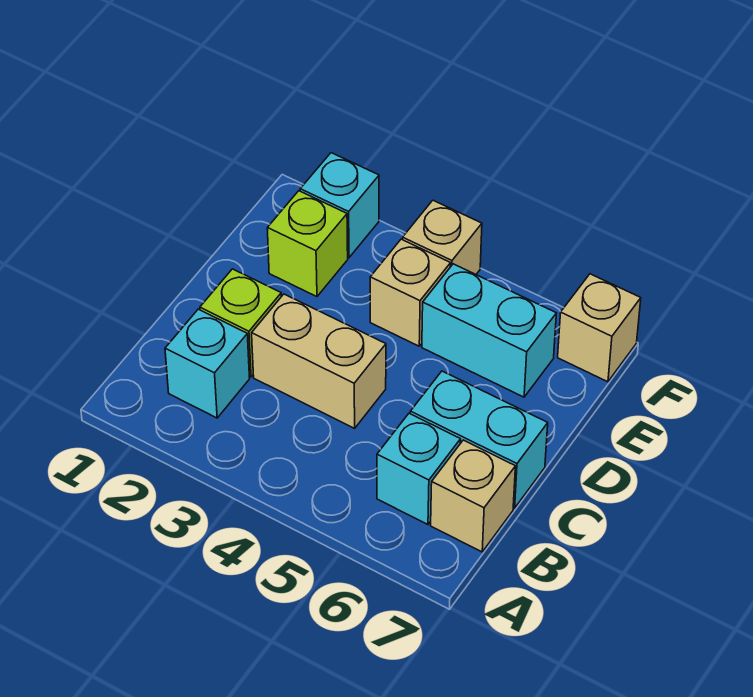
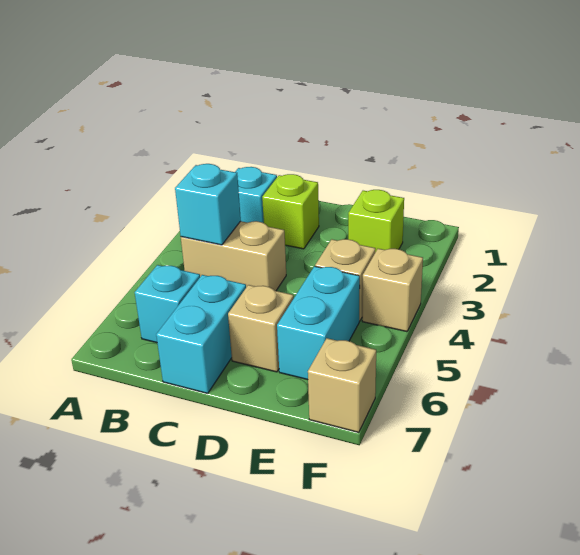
tan 1x1 brick [431,440,515,552] -> tan 1x1 brick moved to [228,285,294,372]
tan 1x2 brick [252,294,386,428] -> tan 1x2 brick turned to [181,221,286,291]
cyan 1x1 brick [300,153,379,258] -> cyan 1x1 brick moved to [175,164,241,245]

